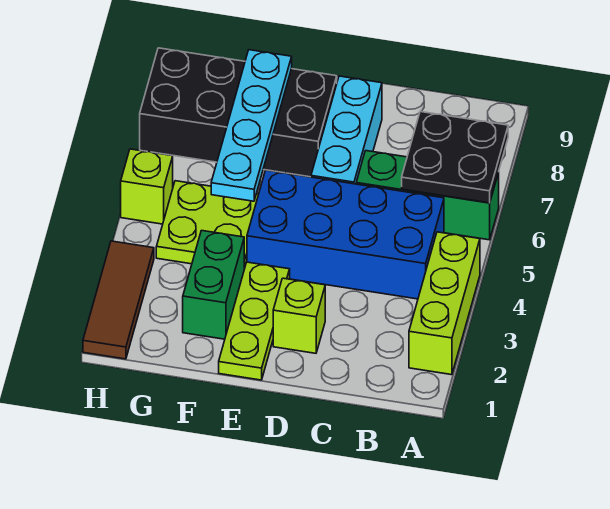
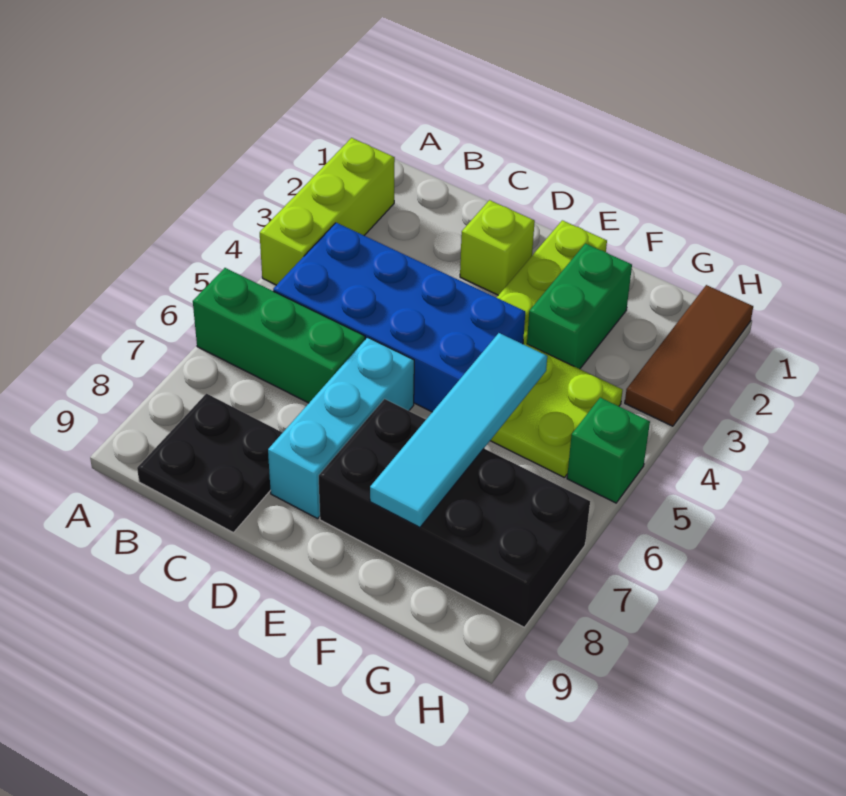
black 2x2 plate [402,112,508,203] -> black 2x2 plate moved to [137,394,283,532]
cyan 1x4 plate [211,50,292,201] -> cyan 1x4 tile [370,333,547,527]
lime 1x1 brick [121,149,173,224] -> green 1x1 brick [567,398,650,503]

